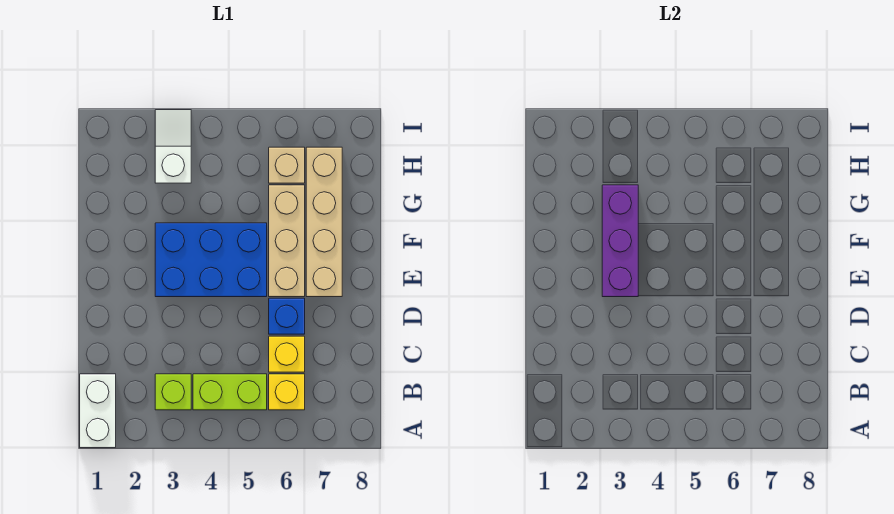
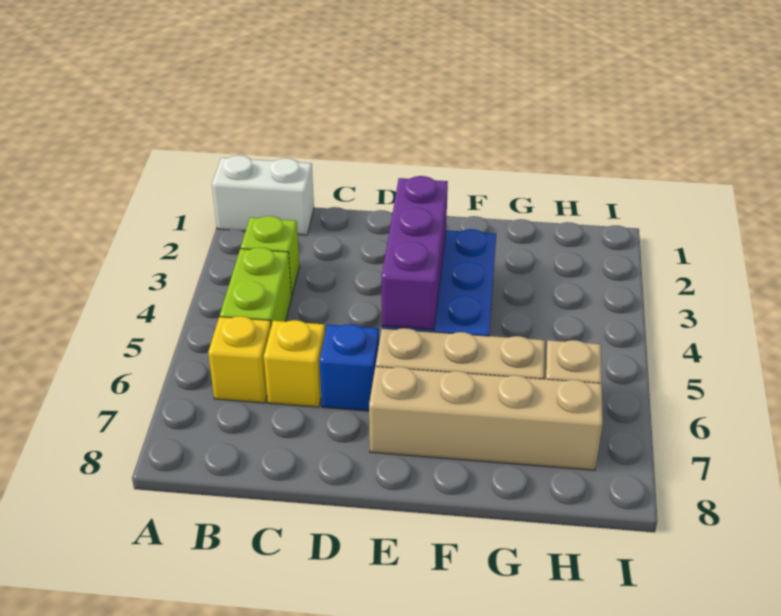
purple 1x3 brick [602,185,638,297] -> purple 1x3 brick turned to [382,176,448,330]
white 1x2 slope [155,110,191,183] -> none

